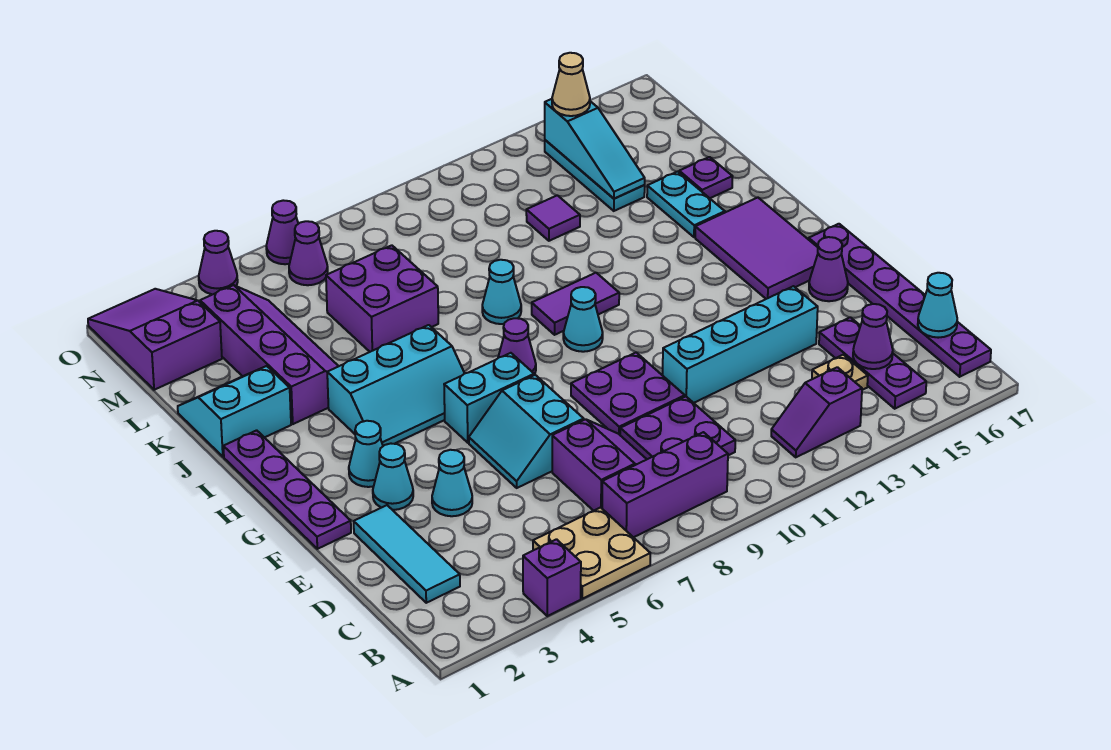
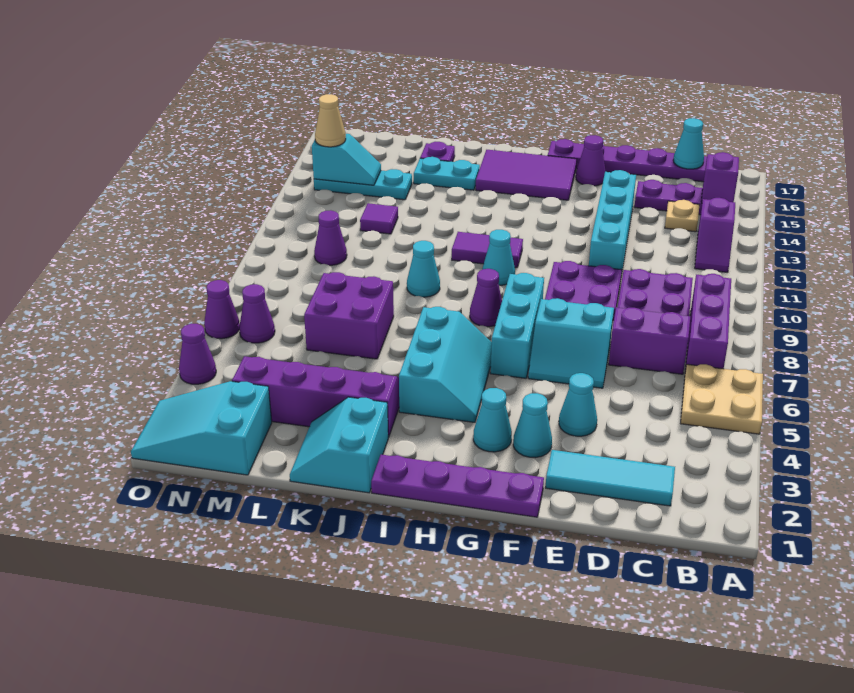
purple 1x1 brick [523,539,581,616] -> purple 1x1 brick moved to [701,152,739,203]
purple 1x1 cone [853,304,893,369] -> purple 1x1 cone moved to [314,210,347,265]
cyan 1x2 brick [444,353,534,443] -> cyan 1x3 brick [490,273,544,378]
purple 1x2 tile [532,273,619,335] -> purple 1x2 tile turned to [452,232,523,268]
cyan 1x3 slope [545,99,645,199] -> cyan 1x2 slope [312,134,381,185]
purple 2x3 slope [88,289,222,390] -> cyan 2x3 slope [131,381,272,475]

